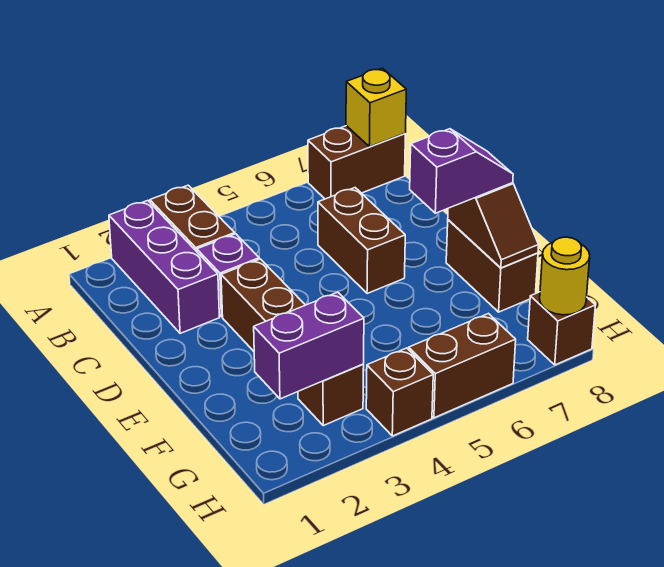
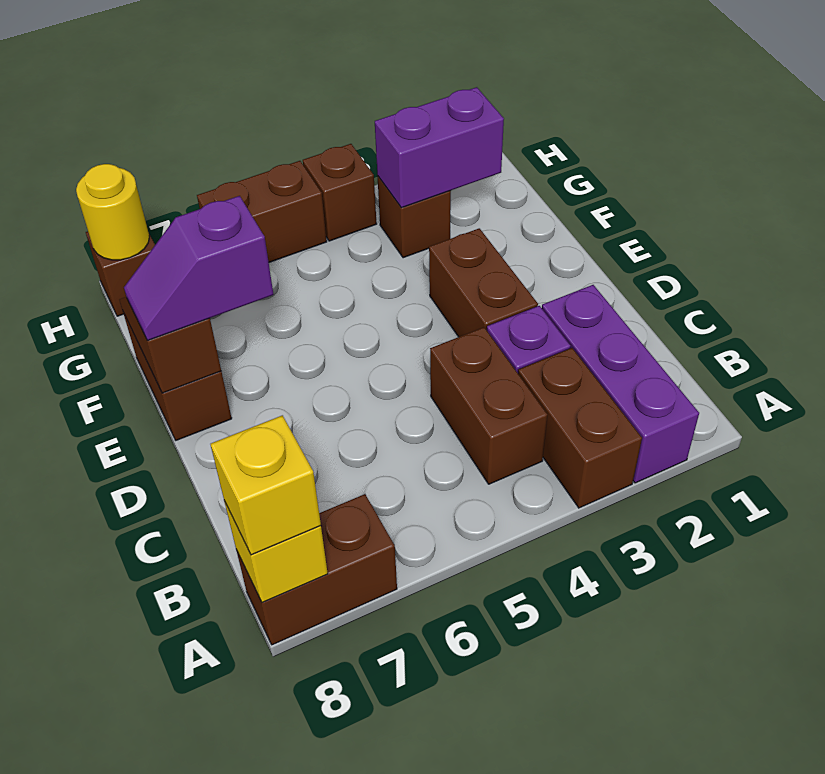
none -> yellow 1x1 brick [210,415,321,555]
brown 1x2 brick [318,188,405,294] -> brown 1x2 brick moved to [430,327,547,484]

